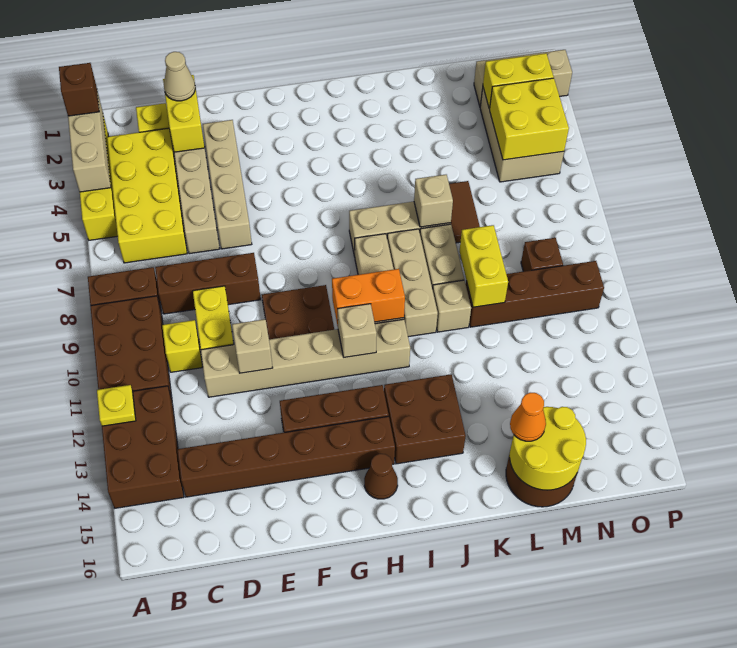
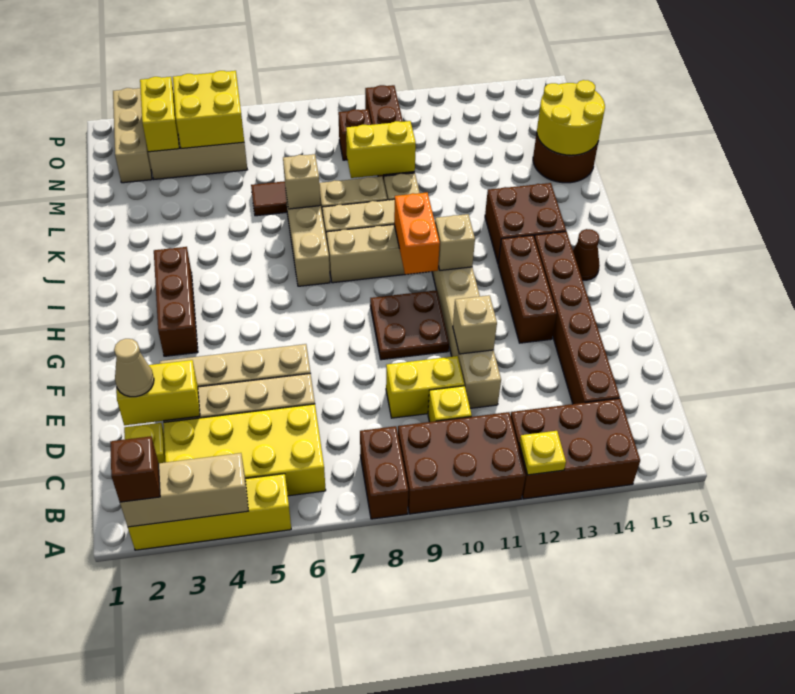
brown 1x3 brick [155,253,261,314] -> brown 1x3 brick moved to [154,247,198,356]
orange 1x1 cone [510,393,546,441] -> none

